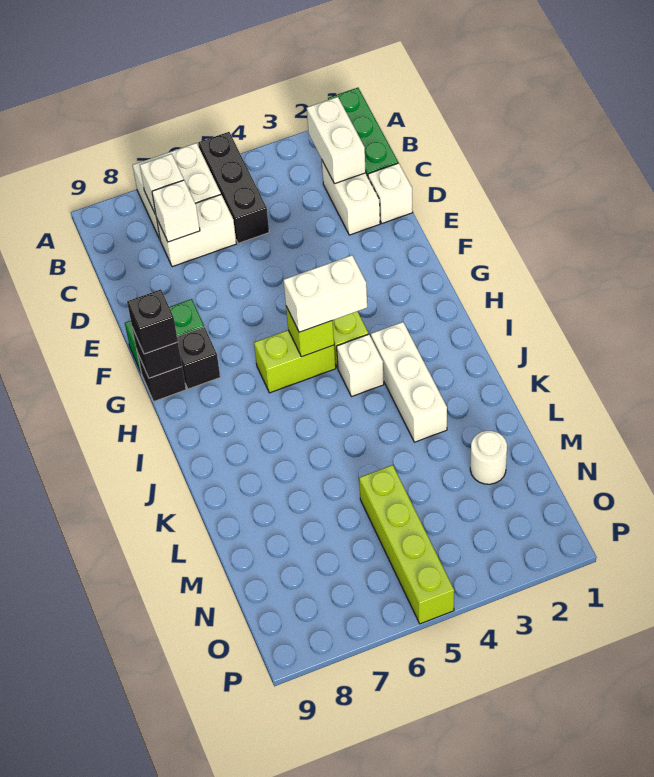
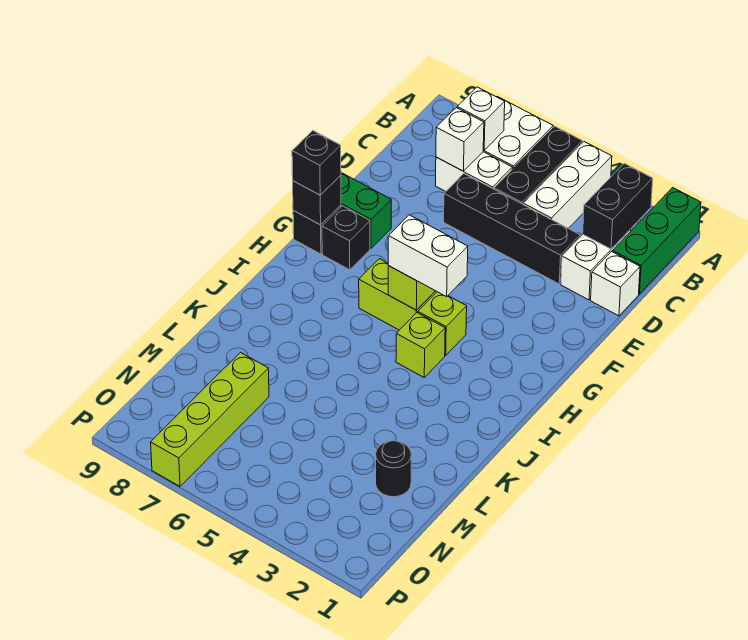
white 1x2 brick [307,97,366,184] -> black 1x2 brick [583,163,653,249]
none -> black 1x4 brick [444,174,580,284]
white 1x3 brick [371,322,447,442] -> white 1x3 brick moved to [523,142,612,228]
white 1x1 brick [337,334,384,397] -> lime 1x1 brick [396,313,445,377]
white 1x1 round brick [470,431,507,484] -> black 1x1 round brick [376,441,411,497]
lime 1x4 brick [359,465,454,624] -> lime 1x4 brick moved to [151,353,269,486]

